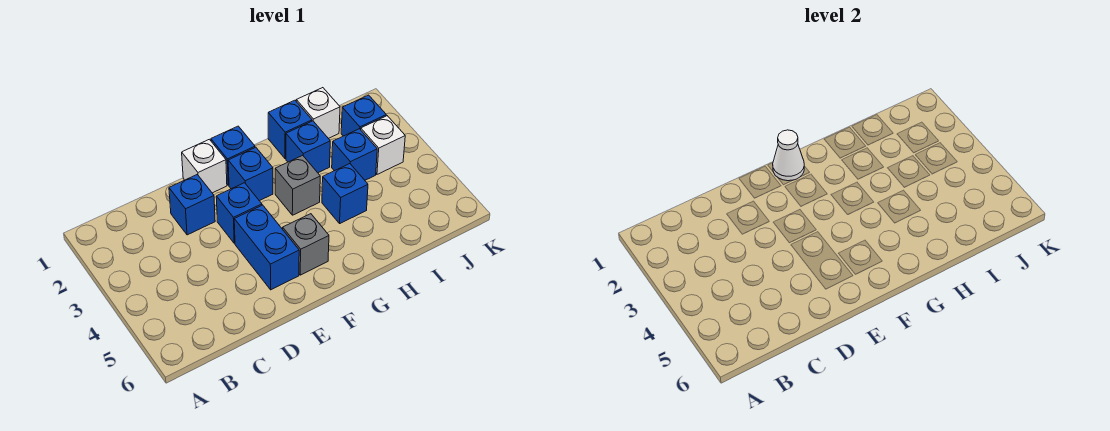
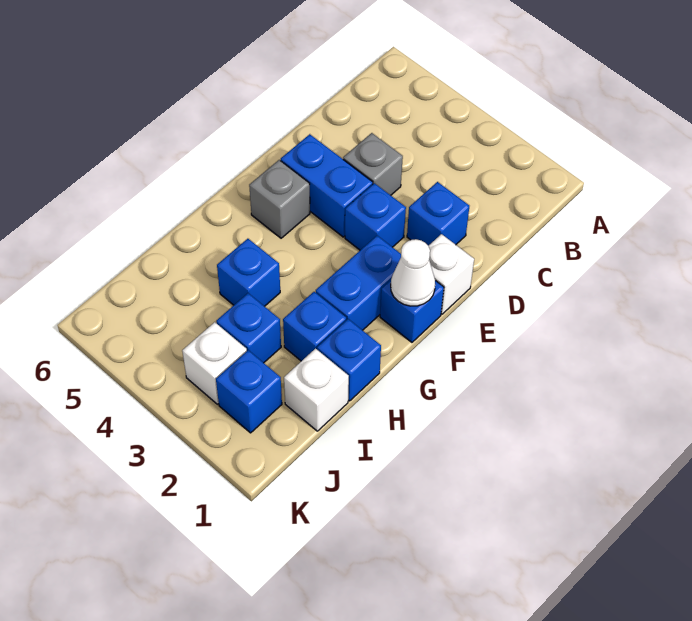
blue 1x1 brick [228,147,273,201] -> blue 1x2 brick [316,236,401,330]
grey 1x1 brick [275,155,320,215] -> grey 1x1 brick moved to [343,133,403,195]

